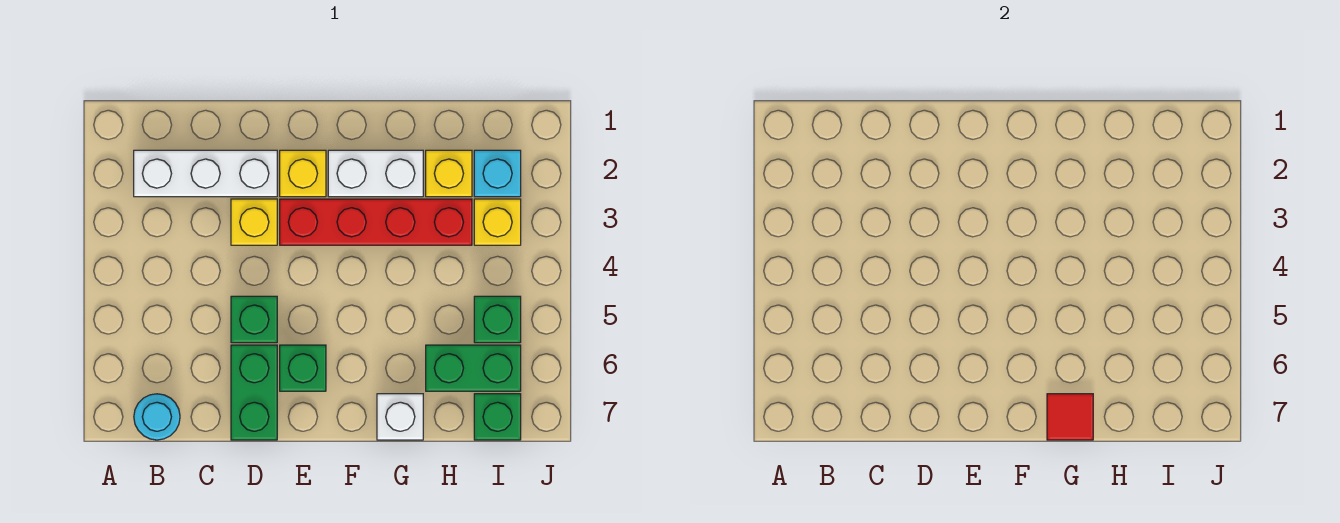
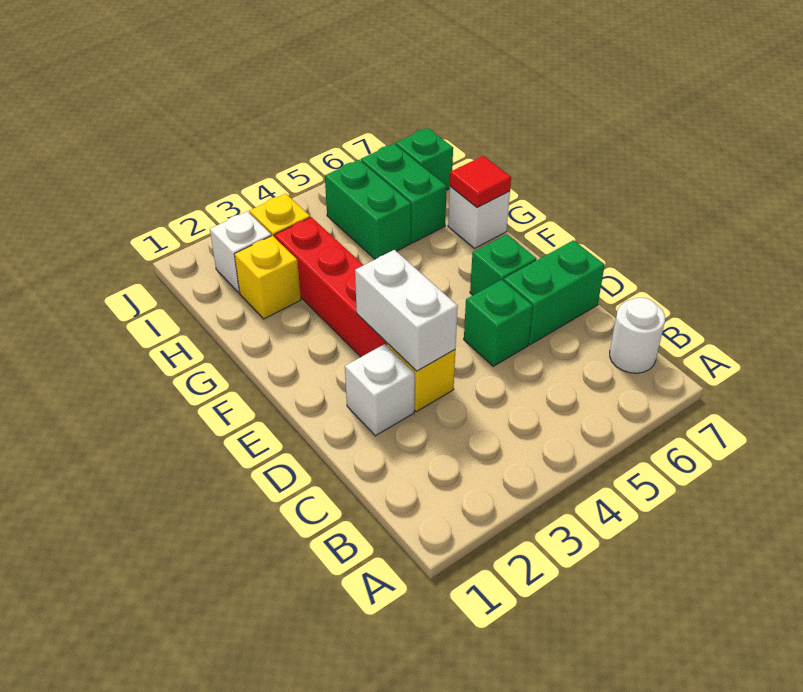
white 1x3 brick [134,150,277,197] -> white 1x1 brick [345,344,415,436]
cyan 1x1 round brick [134,394,180,440] -> white 1x1 round brick [610,298,665,373]
yellow 1x1 brick [280,150,326,197] -> none
white 1x2 brick [328,150,423,197] -> white 1x2 brick moved to [355,250,458,371]
cyan 1x1 brick [474,150,521,197] -> white 1x1 brick [210,211,271,293]
green 1x1 brick [474,296,521,343] -> green 1x2 brick [325,160,411,259]

